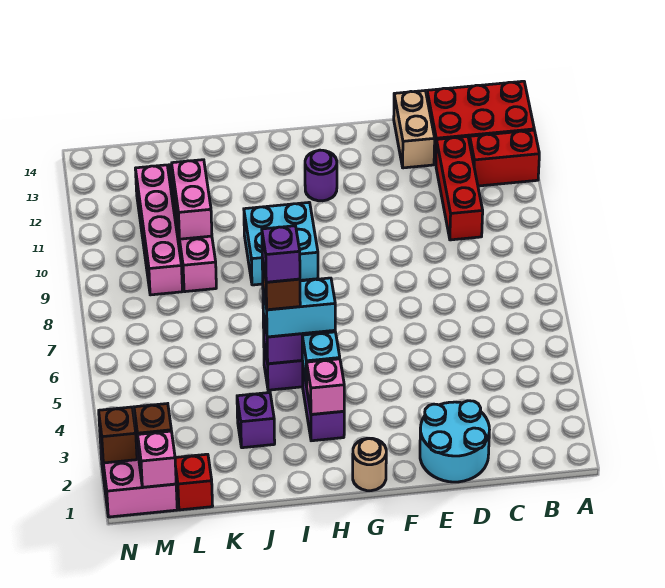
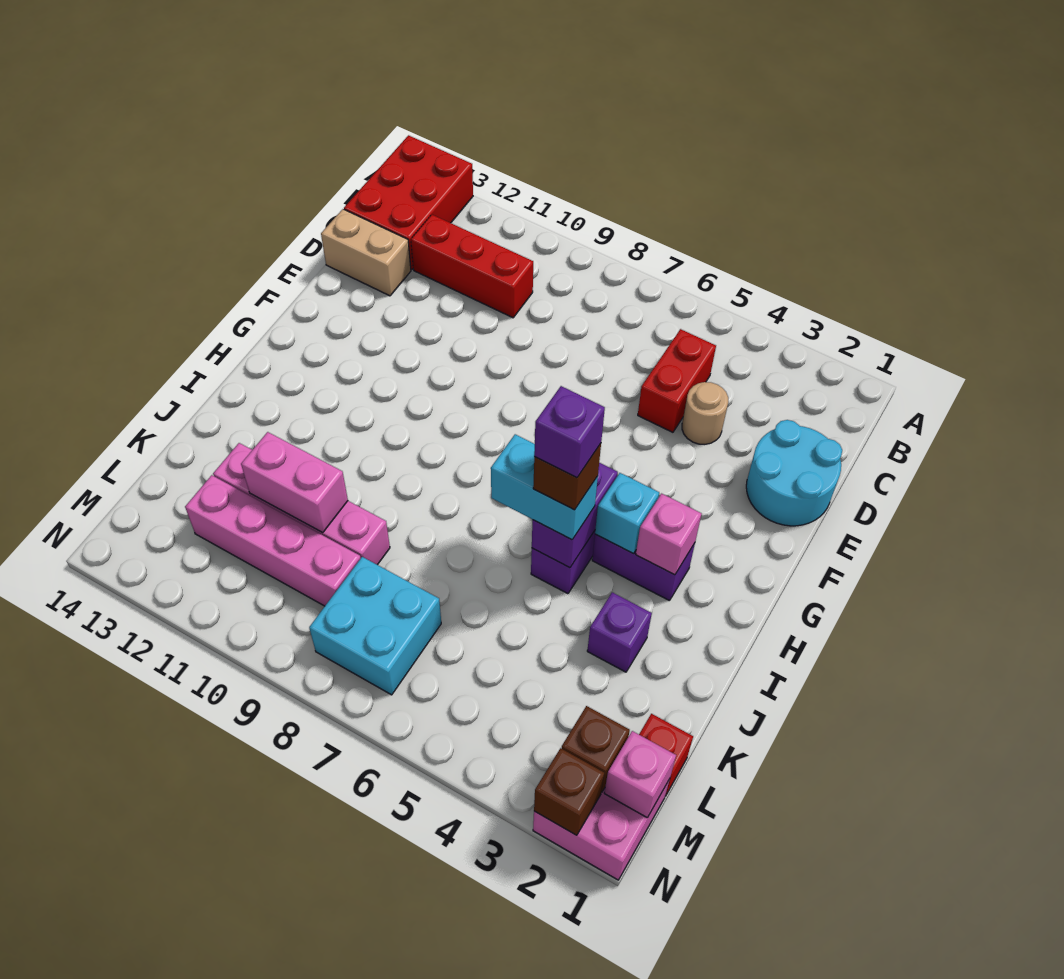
red 1x2 brick [470,130,539,186] -> red 1x2 brick moved to [638,329,716,432]
tan 1x1 round brick [353,438,386,491] -> tan 1x1 round brick moved to [682,382,728,444]
purple 1x1 round brick [305,150,337,201] -> none
cyan 1x2 brick [263,278,335,337] -> cyan 1x2 brick turned to [491,434,598,540]
cyan 2x2 brick [244,203,318,285] -> cyan 2x2 brick moved to [309,557,441,695]

